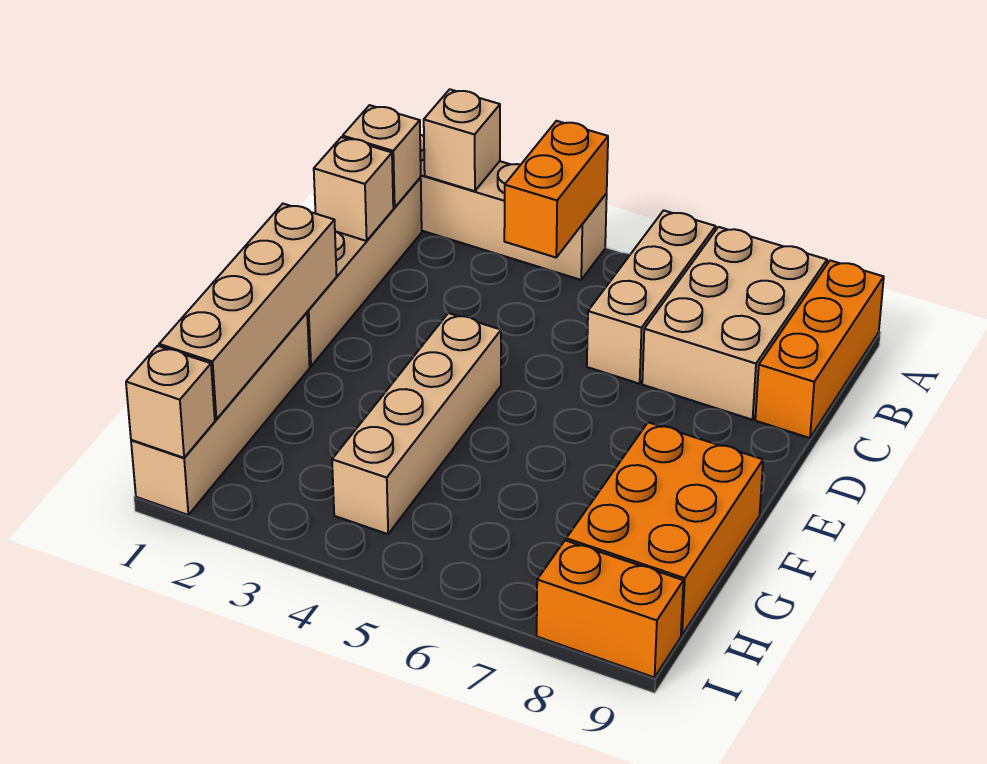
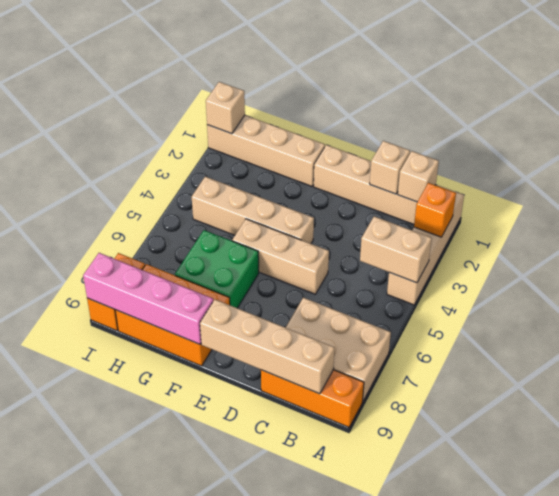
tan 1x1 brick [424,89,500,191] -> orange 1x1 brick [414,183,456,237]
orange 1x2 brick [504,121,608,257] -> tan 1x2 brick [360,216,432,283]
tan 1x3 brick [587,210,716,384] -> tan 1x3 brick moved to [232,219,329,294]
tan 1x4 brick [159,204,337,420] -> tan 1x4 brick moved to [200,299,335,394]
none -> green 2x2 brick [175,230,259,308]
none -> pink 1x4 brick [83,253,213,344]

